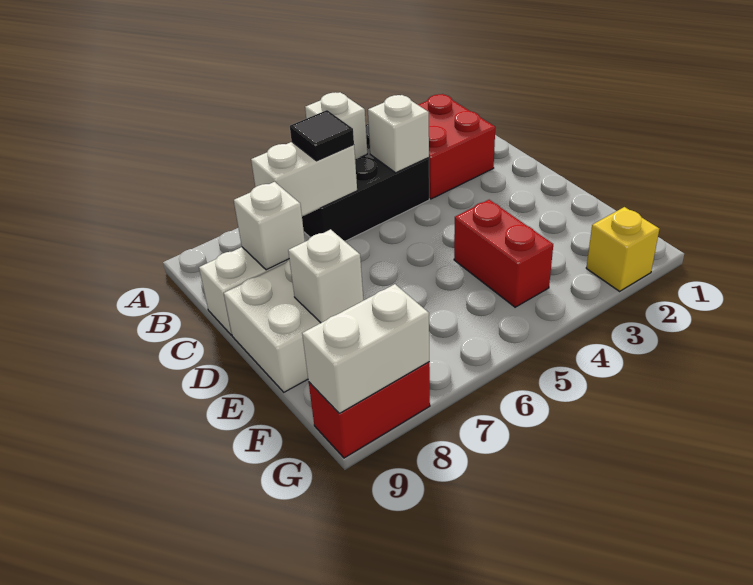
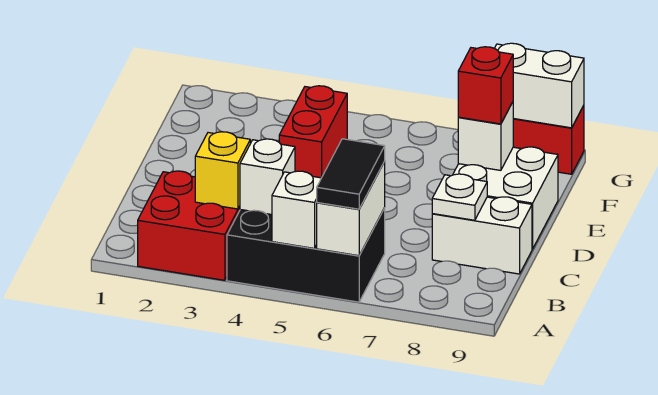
white 1x2 brick [251,142,357,216] -> white 1x2 brick turned to [317,162,385,256]
black 1x1 tile [290,110,354,161] -> black 1x2 tile [317,139,385,209]
white 1x1 brick [234,182,305,270] -> white 1x1 plate [432,174,487,220]
none -> red 1x1 brick [458,47,513,124]
yellow 1x1 brick [586,207,659,291] -> yellow 1x1 brick moved to [195,132,250,209]

